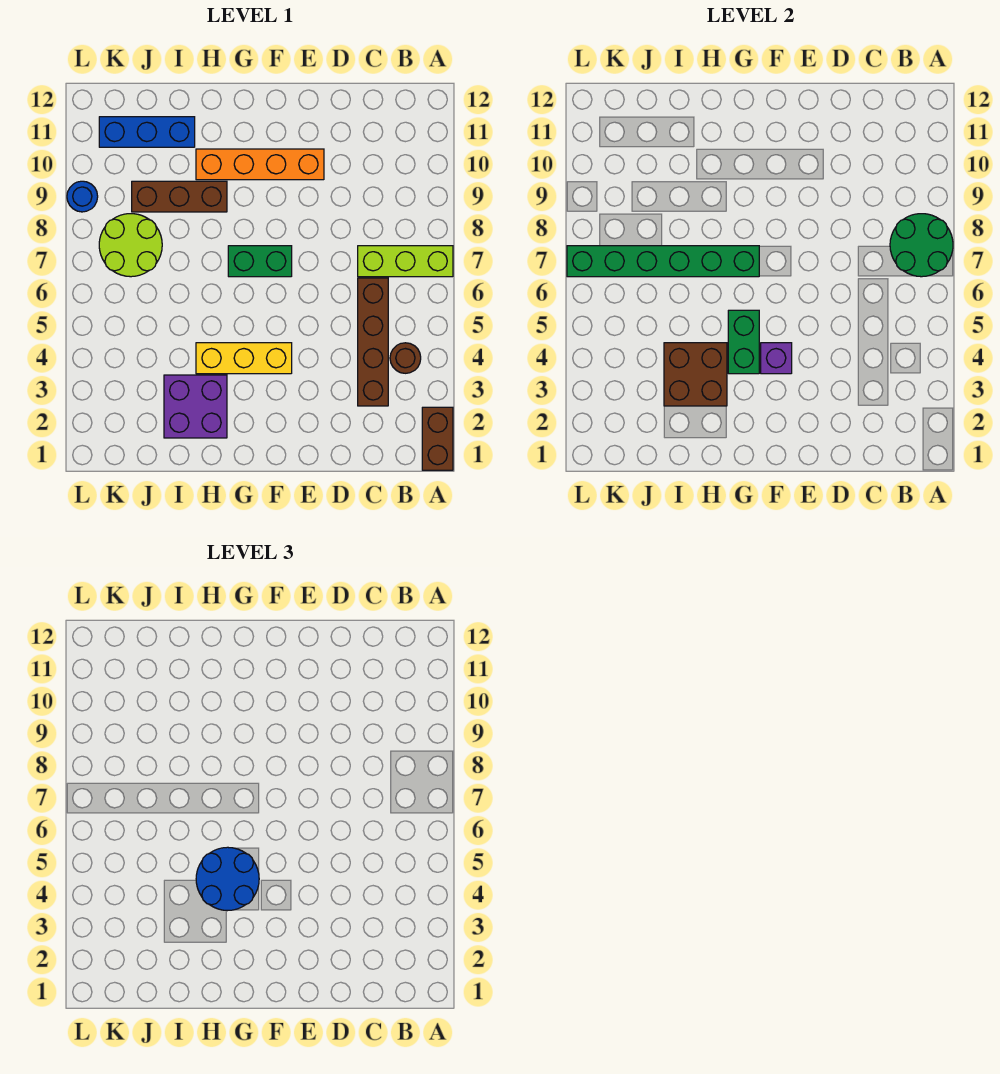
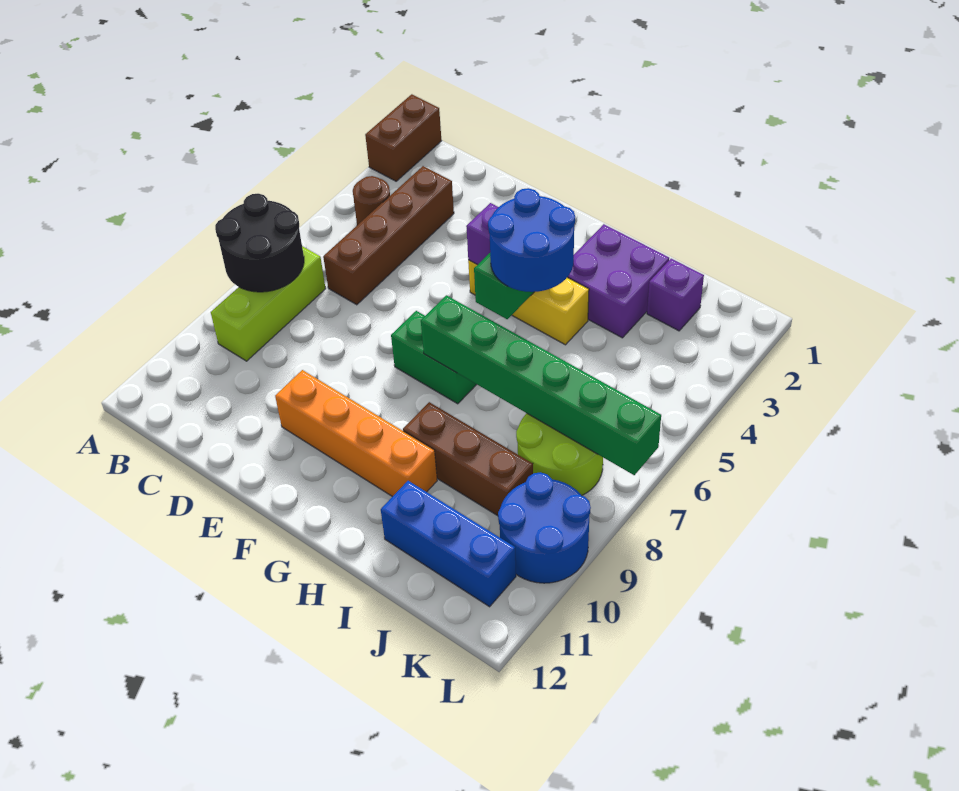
lime 1x3 brick [358,246,453,277] -> lime 1x3 brick turned to [211,246,326,361]
green 2x2 round brick [890,214,953,277] -> black 2x2 round brick [215,194,304,292]
brown 2x2 brick [664,343,727,406] -> none
none -> purple 1x1 brick [647,259,704,331]
blue 1x1 round brick [67,181,98,212] -> blue 2x2 round brick [498,472,591,583]

